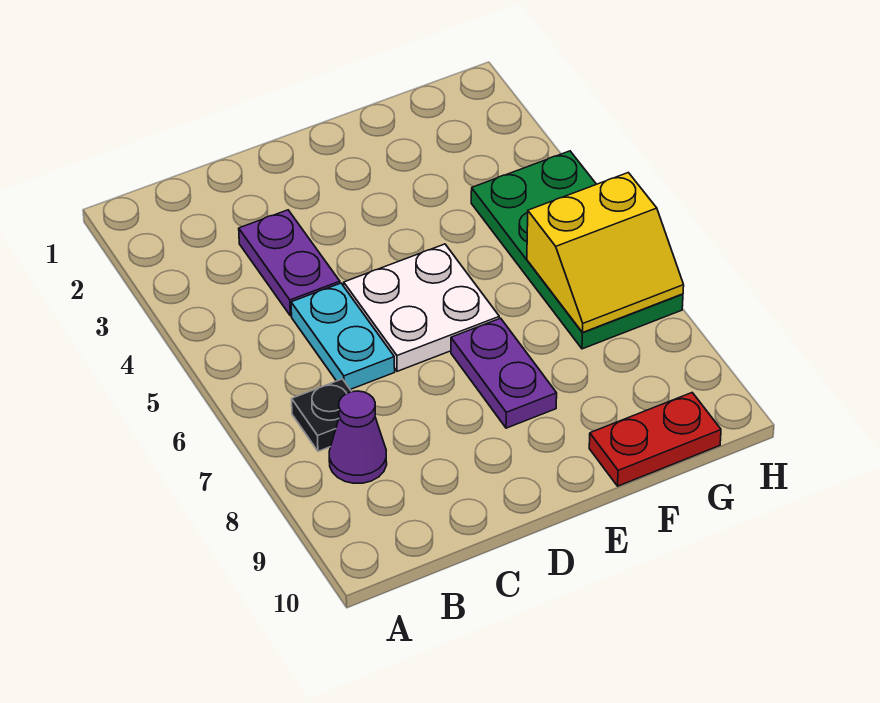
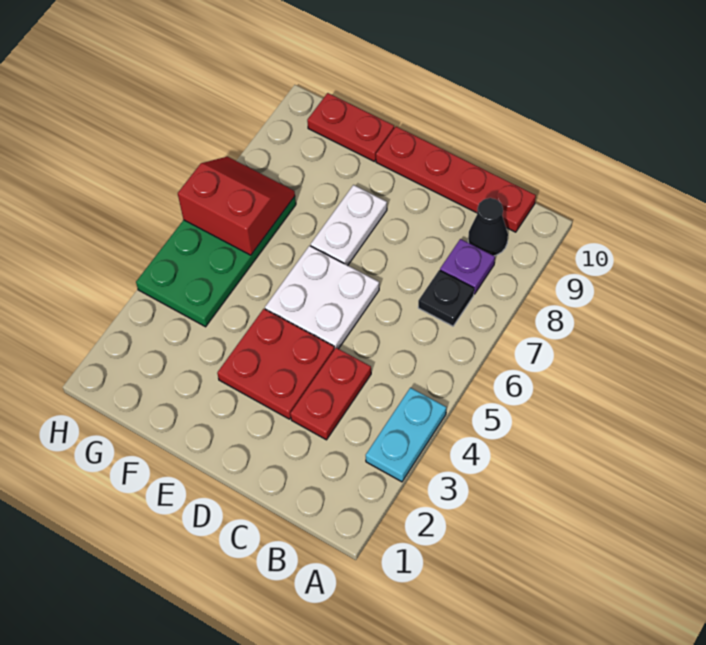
purple 1x1 cone [329,391,387,483] -> purple 1x1 plate [440,239,495,294]
none -> black 1x1 cone [468,198,508,256]
none -> red 1x4 plate [376,127,536,232]
purple 1x2 plate [239,210,340,316] -> red 1x2 plate [290,348,371,440]
cyan 1x2 plate [291,283,395,389] -> cyan 1x2 plate moved to [366,388,446,482]
none -> red 2x2 plate [217,309,334,419]
purple 1x2 plate [451,318,557,428] -> white 1x2 plate [310,185,387,265]
yellow 2x2 slope [527,173,684,333] -> red 2x2 slope [178,157,295,255]

